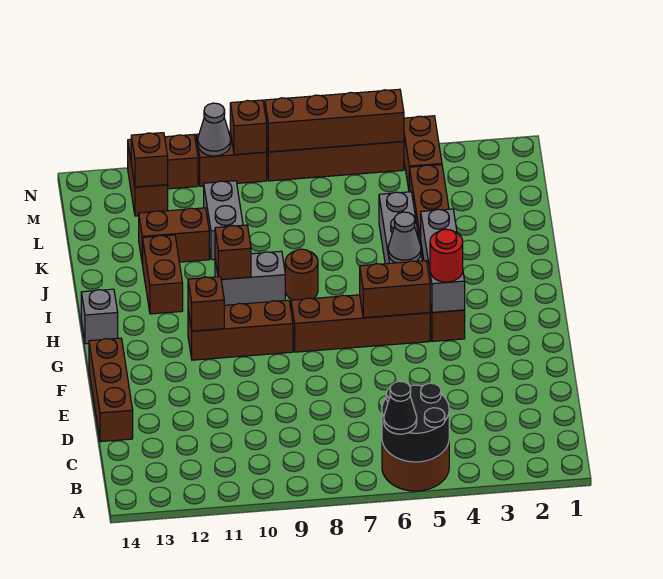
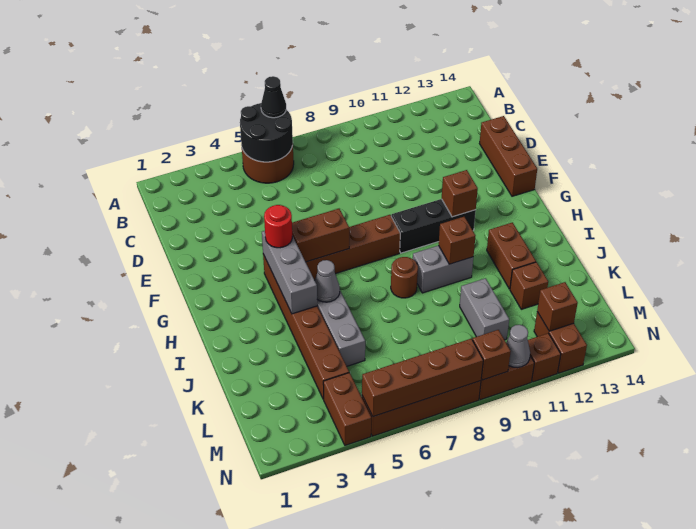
brown 1x3 brick [188,300,293,360] -> black 1x3 brick [391,199,476,253]
grey 1x1 brick [81,289,118,344] -> none
brown 1x2 brick [139,208,209,265] -> brown 1x1 brick [510,262,548,309]

